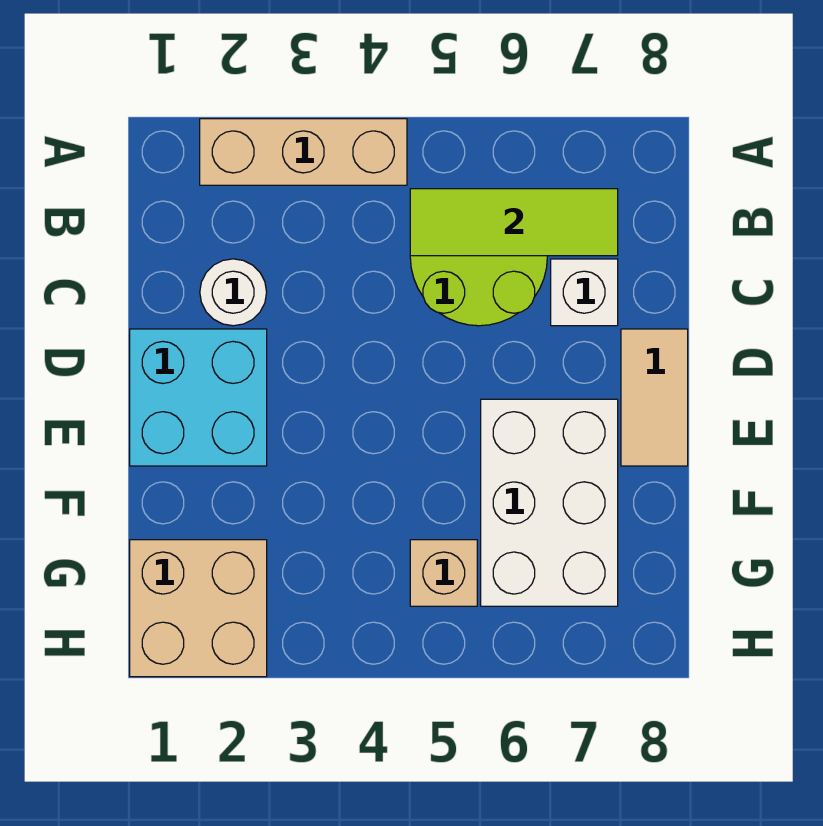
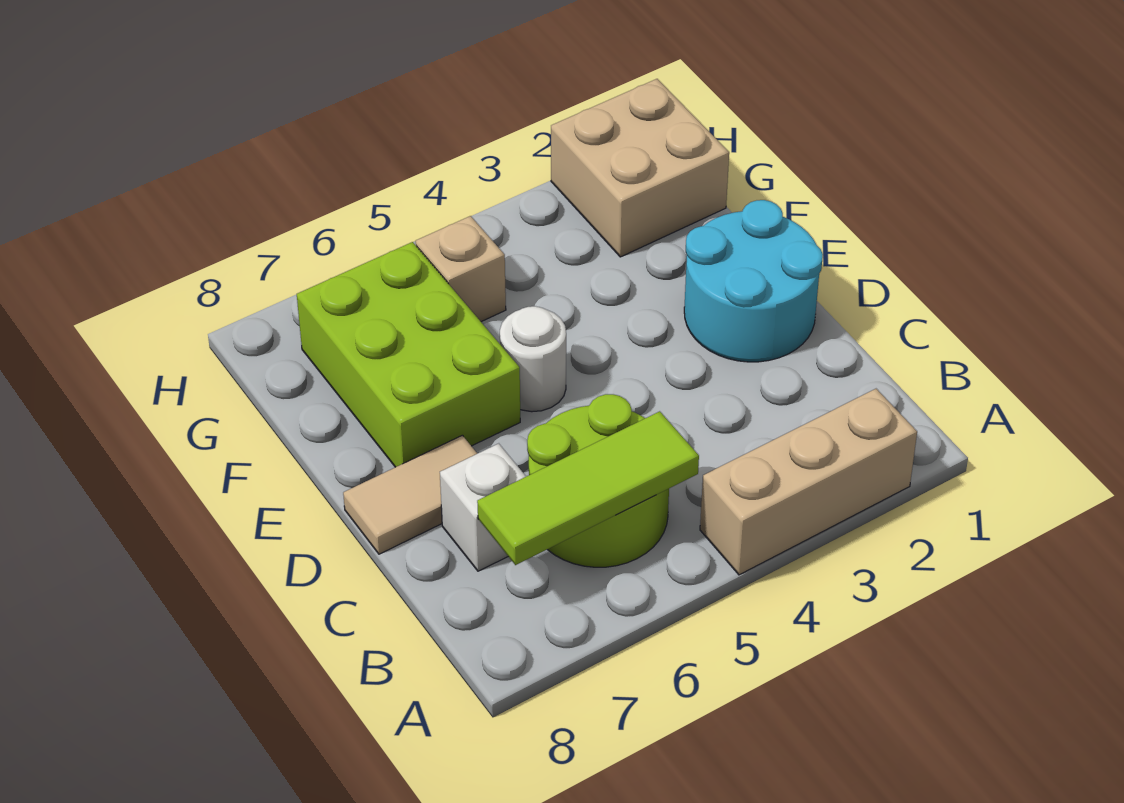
white 1x1 round brick [200,259,267,326] -> white 1x1 round brick moved to [500,306,566,412]
cyan 2x2 brick [130,329,267,466] -> cyan 2x2 round brick [684,200,823,362]
tan 1x2 tile [621,329,688,466] -> tan 1x2 tile turned to [343,435,477,554]
white 2x3 brick [481,399,618,606] -> lime 2x3 brick [297,242,520,467]

